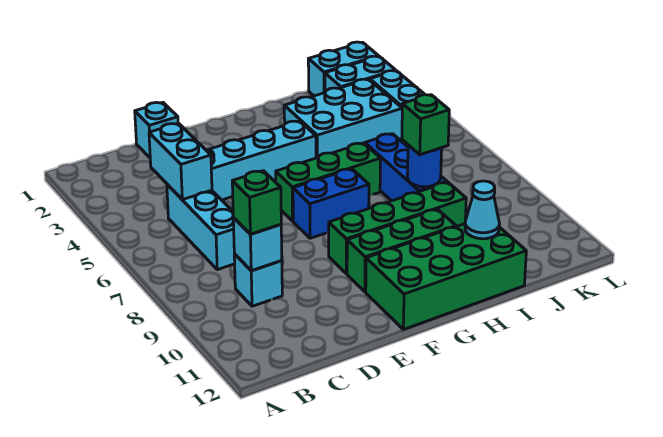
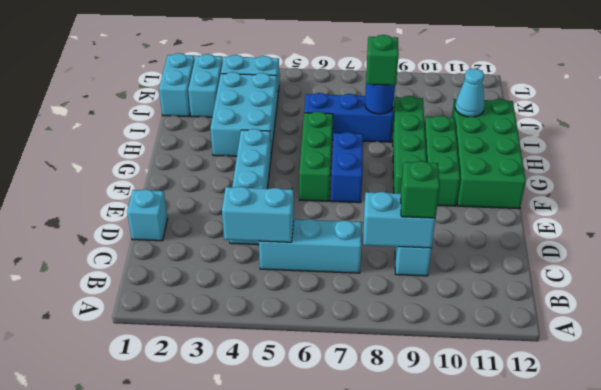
cyan 1x1 brick [233,218,282,271] -> cyan 1x2 brick [363,192,436,248]

